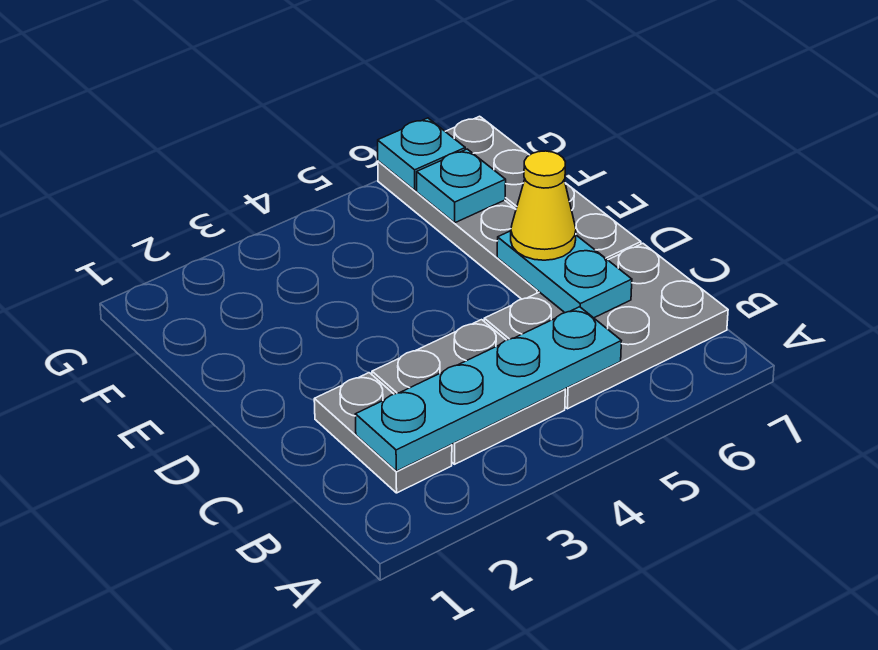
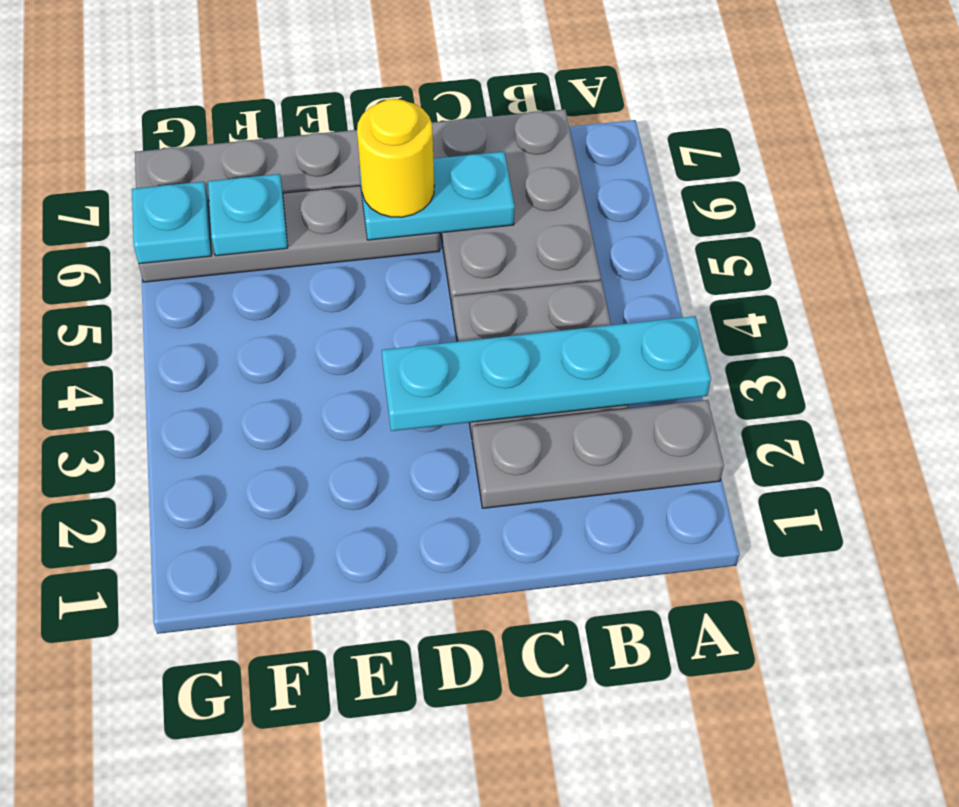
grey 1x2 plate [314,373,452,493] -> grey 1x3 plate [472,400,724,508]
cyan 1x4 plate [355,307,621,471] -> cyan 1x4 plate turned to [382,316,711,431]
yellow 1x1 cone [511,151,576,260] -> yellow 1x1 round brick [357,99,434,217]

